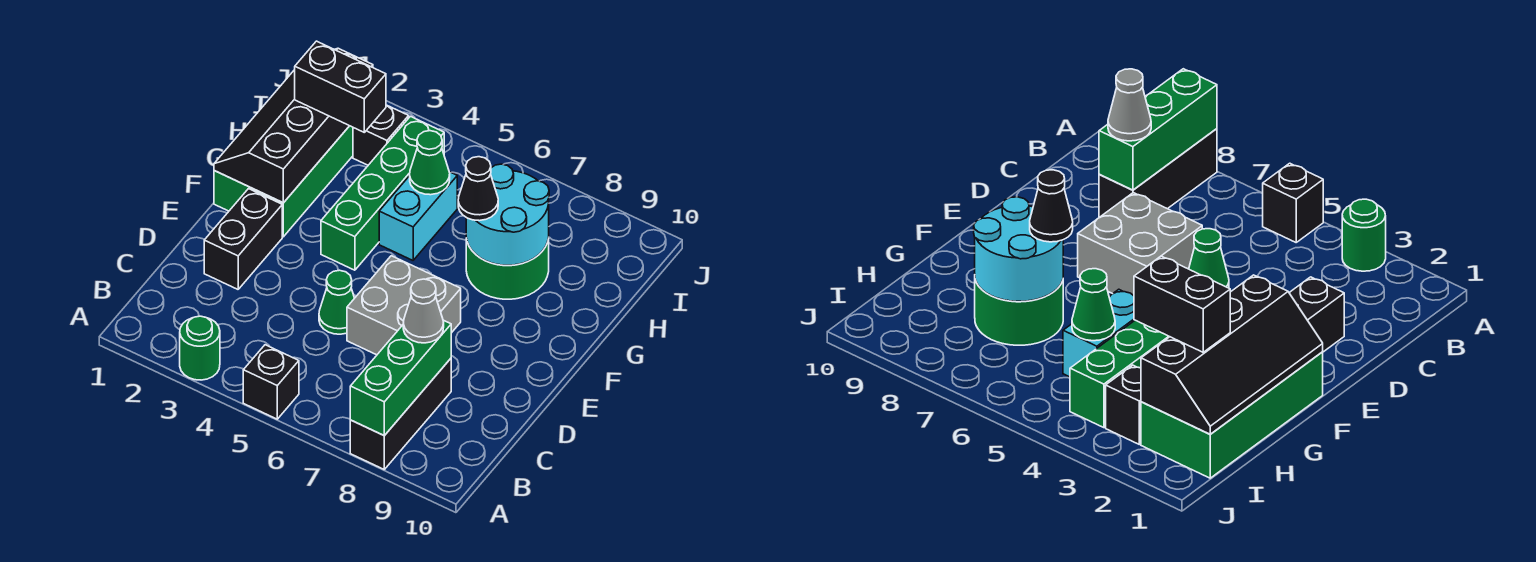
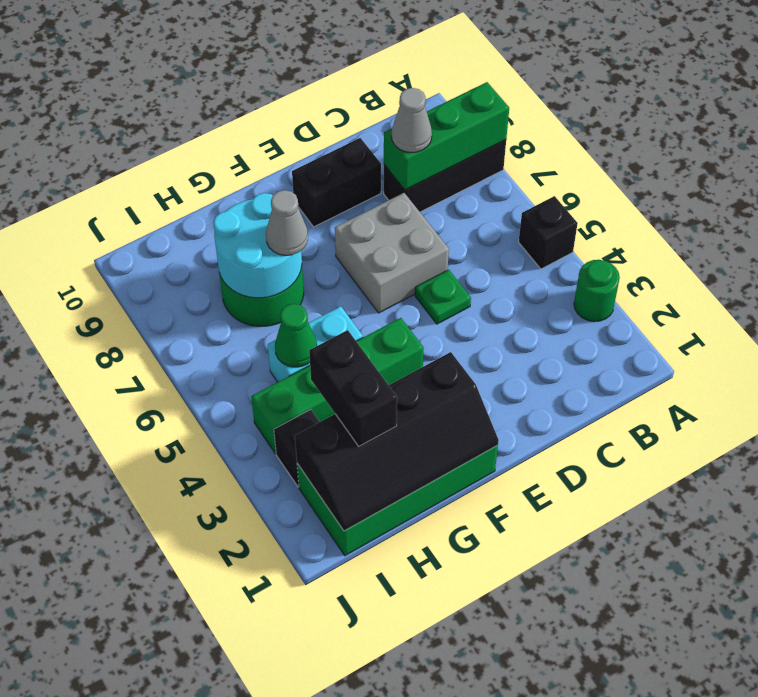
black 1x2 brick [204,189,282,289] -> black 1x2 brick moved to [292,138,381,227]
green 1x1 cone [319,270,354,334] -> green 1x1 plate [415,270,471,324]
black 1x1 cone [458,157,498,221] -> grey 1x1 cone [266,190,308,255]

